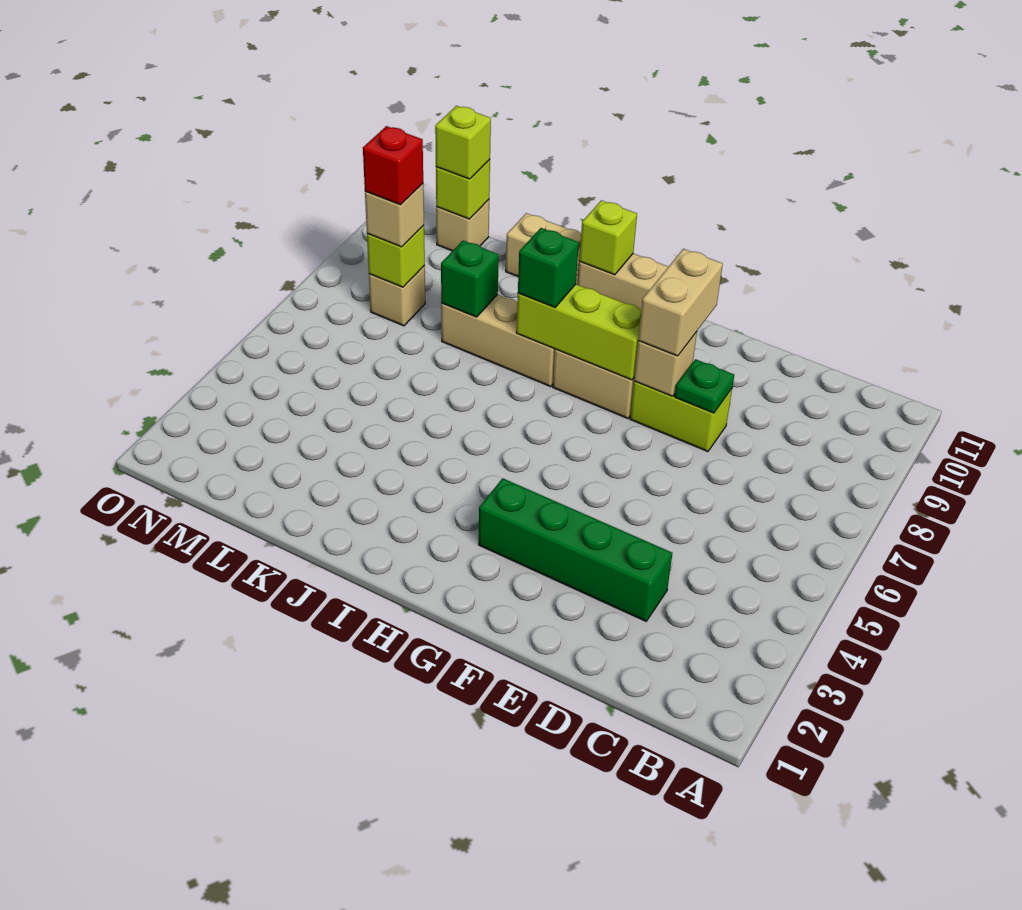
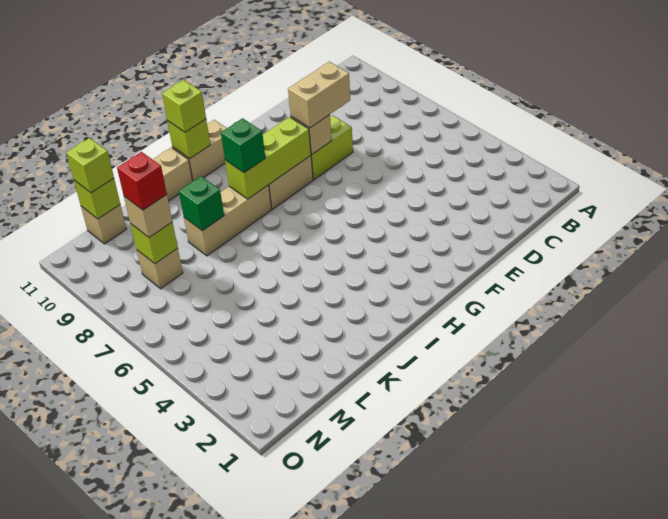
green 1x4 brick [479,478,672,621] -> none
green 1x1 plate [675,359,734,413] -> none
tan 1x2 brick [638,249,723,356] -> tan 1x2 brick turned to [288,62,350,128]
none -> lime 1x1 brick [162,80,206,132]

